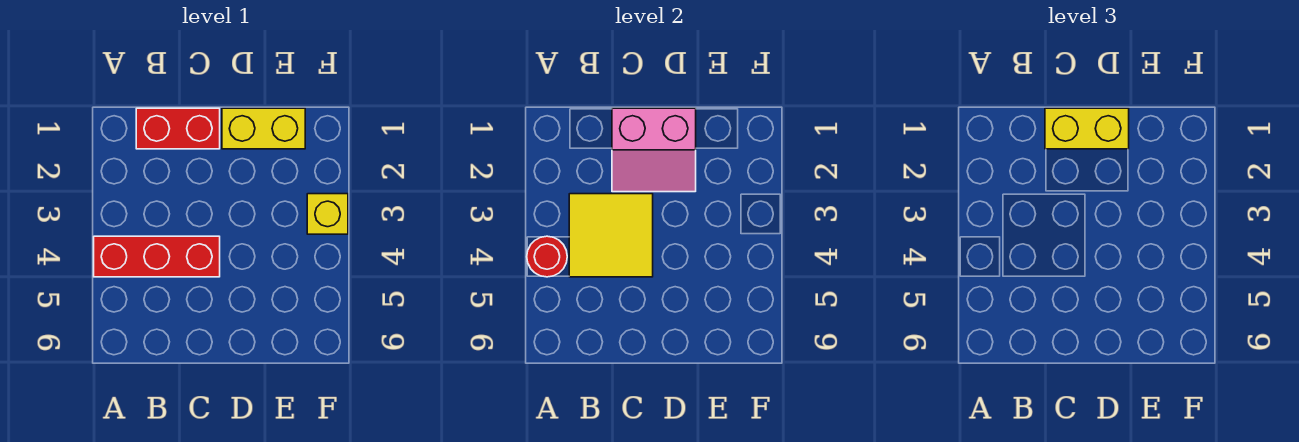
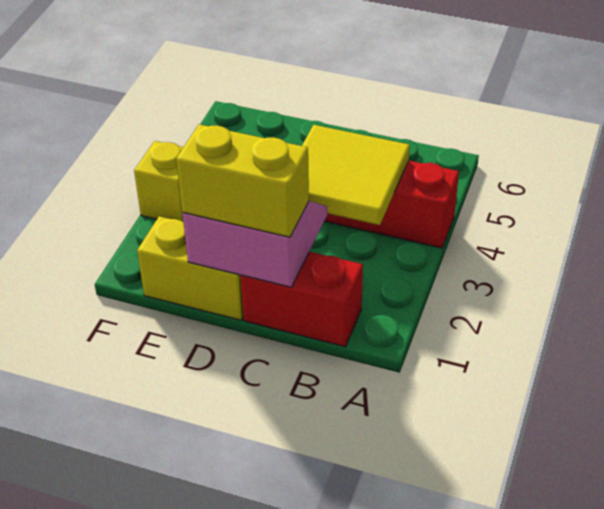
red 1x1 round brick [527,236,567,277] -> none

